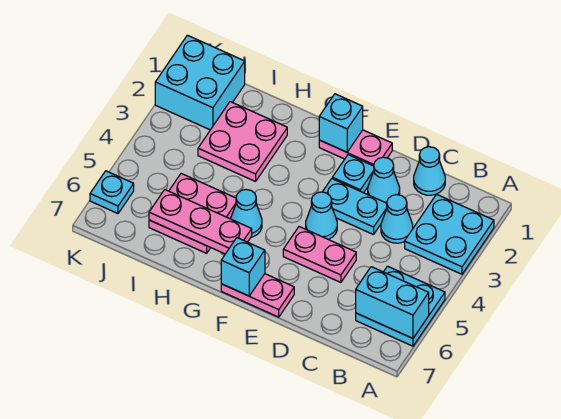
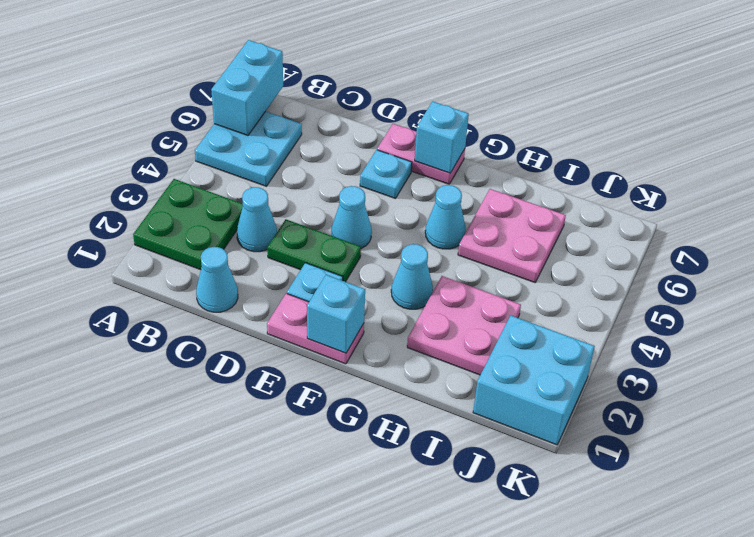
cyan 2x2 plate [405,194,494,274] -> green 2x2 plate [133,179,243,270]
cyan 1x2 brick [356,267,429,338] -> cyan 1x2 brick turned to [211,40,283,135]
cyan 1x1 cone [368,157,400,203] -> cyan 1x1 cone moved to [391,244,433,309]
cyan 1x2 plate [323,179,387,235] -> green 1x2 plate [267,220,361,282]
pink 1x2 plate [283,227,356,282] -> none
pink 1x3 plate [149,190,252,254] -> none
cyan 1x1 plate [90,171,134,213] -> cyan 1x1 plate moved to [360,150,412,199]

